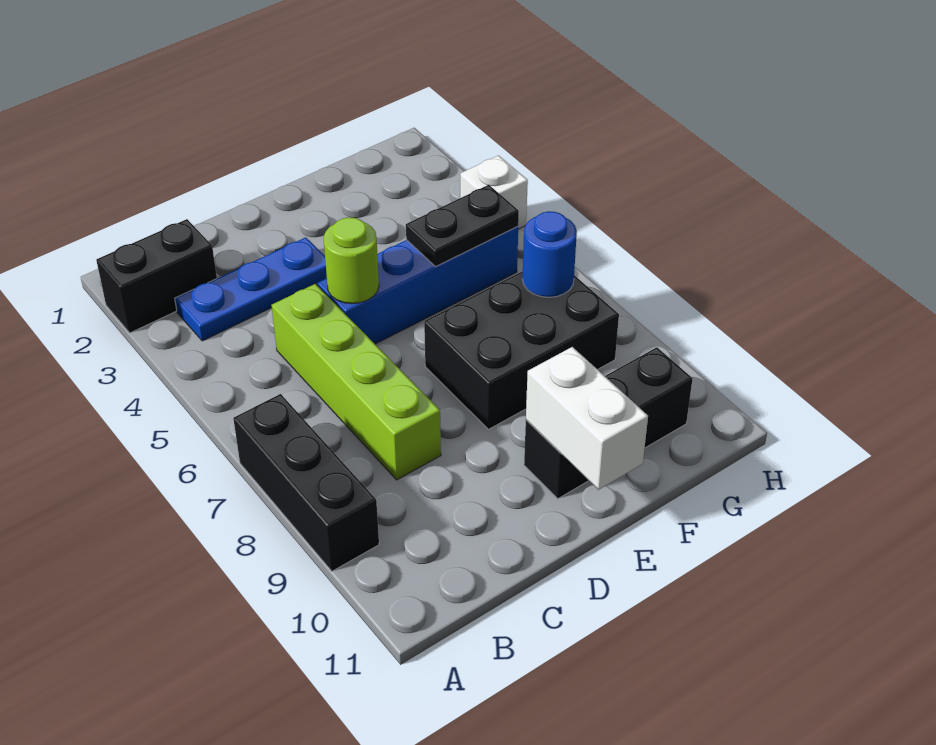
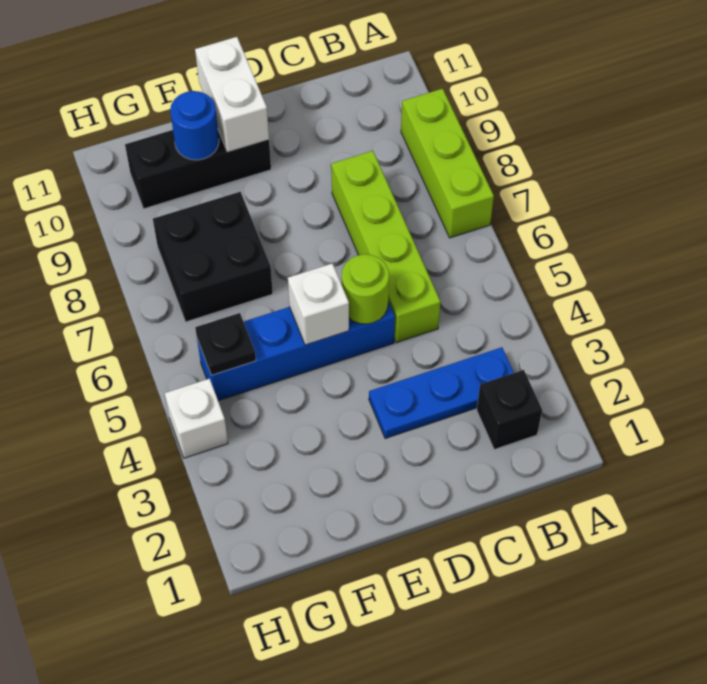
black 1x2 brick [96,219,217,333] -> black 1x1 brick [477,370,542,450]
black 1x3 brick [233,394,379,571] -> lime 1x3 brick [401,89,494,238]
none -> white 1x1 brick [288,264,349,345]
black 2x3 brick [424,271,619,429] -> black 2x2 brick [153,192,273,322]
black 1x2 plate [406,185,519,267] -> black 1x1 plate [195,313,256,375]
blue 1x1 round brick [522,211,577,297] -> blue 1x1 round brick moved to [170,91,219,160]

